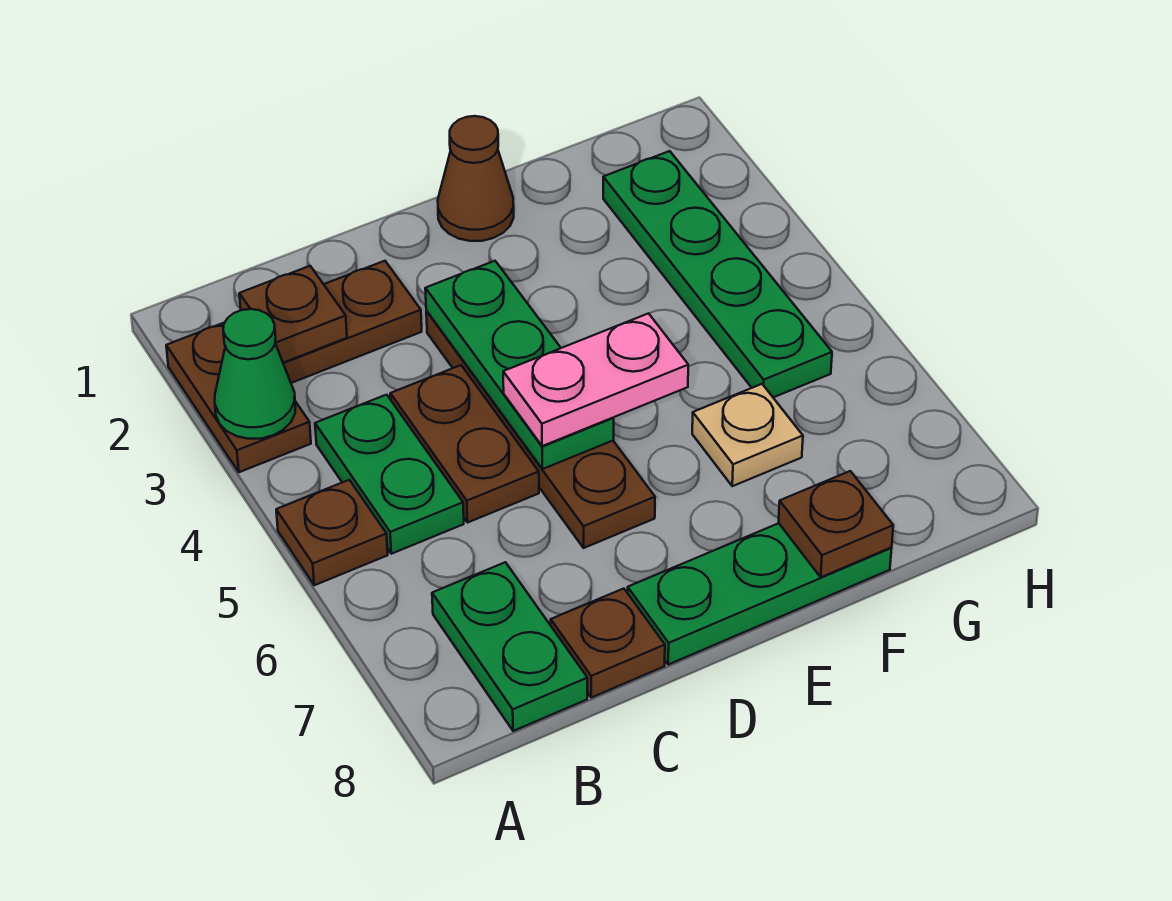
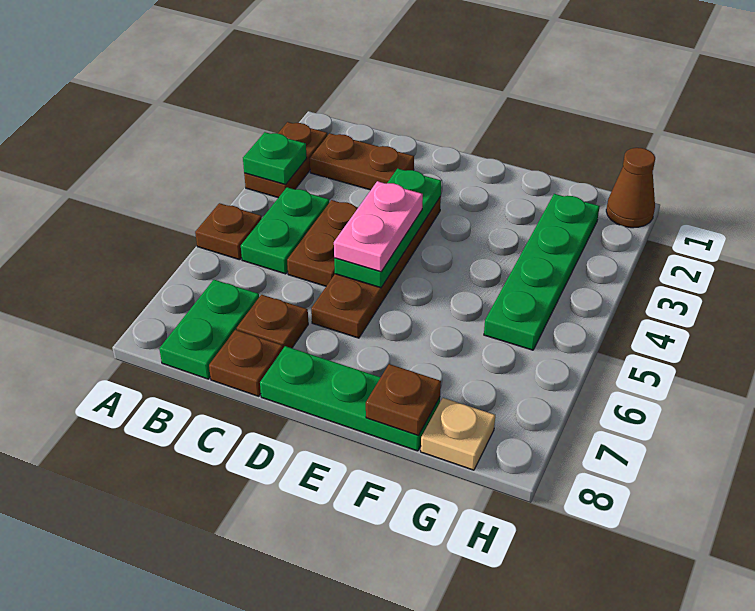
green 1x1 cone [215,309,295,439] -> green 1x1 plate [243,132,307,185]
brown 1x1 plate [239,266,347,363] -> brown 1x1 plate moved to [237,295,308,348]
pink 1x2 plate [503,313,688,446] -> pink 1x2 plate turned to [334,181,423,272]
brown 1x1 cone [438,116,514,241] -> brown 1x1 cone moved to [606,148,655,228]
tan 1x1 plate [692,384,803,486] -> tan 1x1 plate moved to [421,398,495,470]

